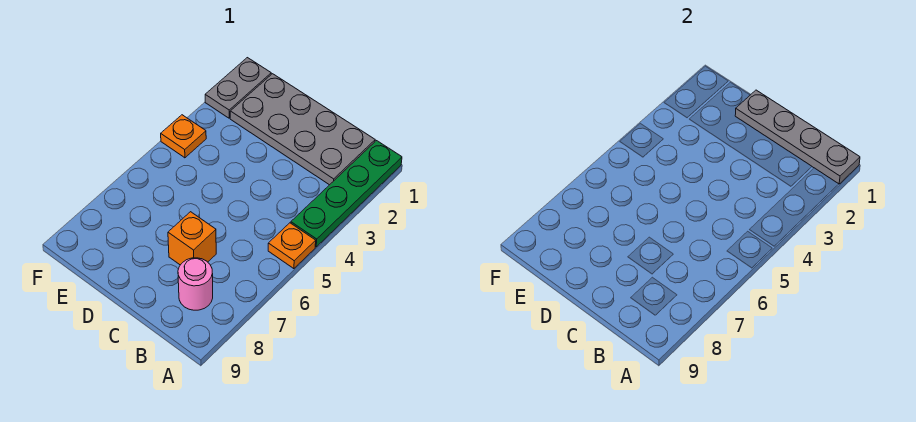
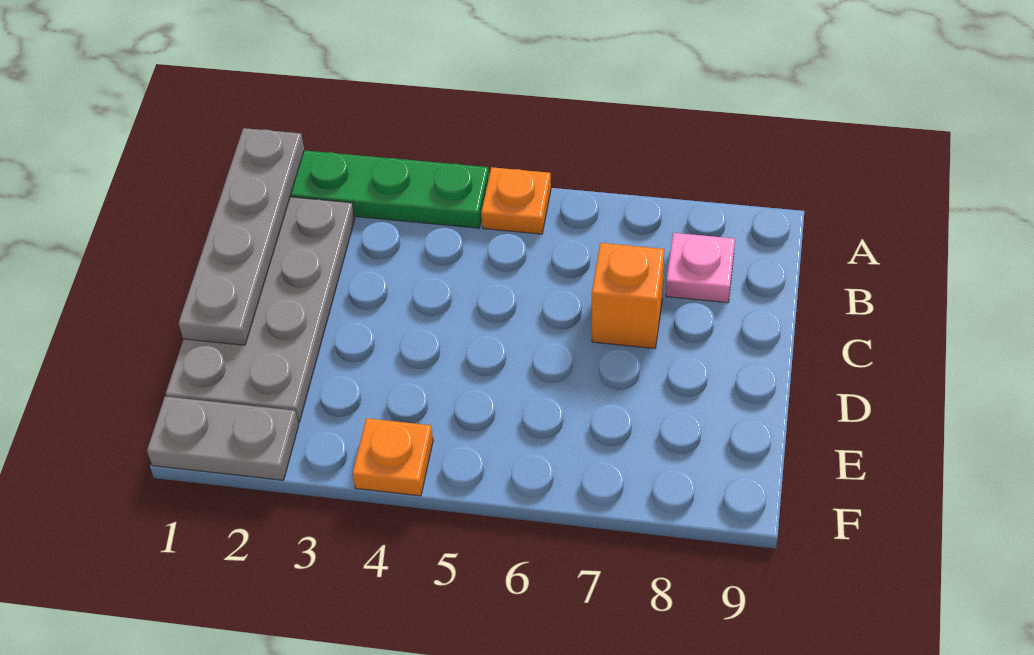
pink 1x1 round brick [178,258,213,310] -> pink 1x1 plate [666,233,735,303]

